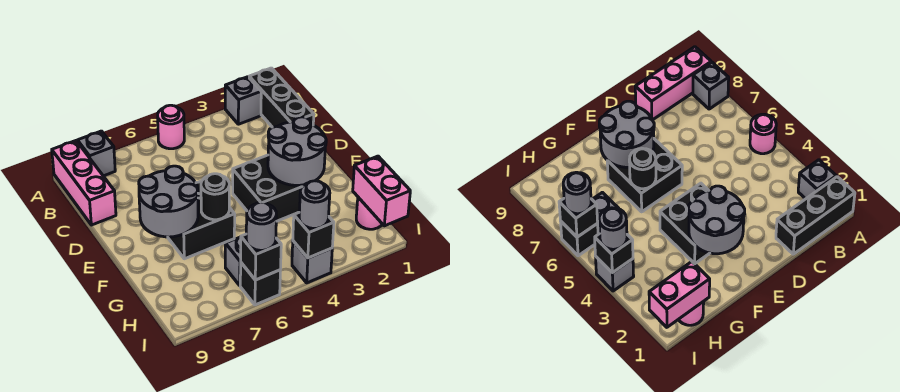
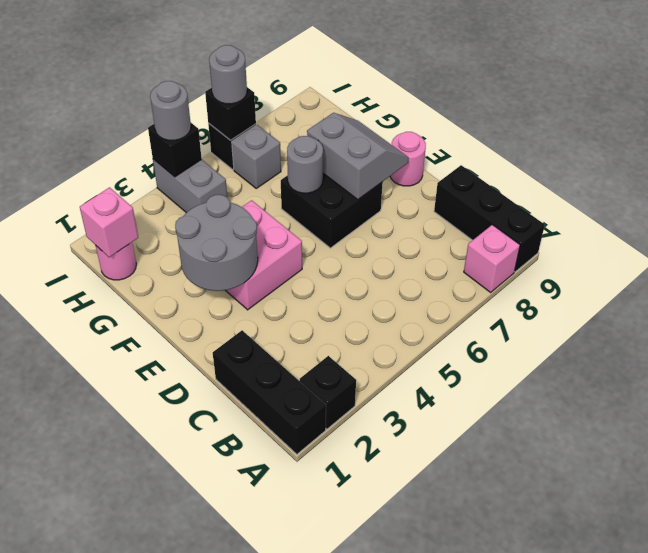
grey 1x1 brick [225,77,261,124] -> black 1x1 brick [300,356,356,429]
pink 1x1 round brick [158,105,184,149] -> pink 1x1 round brick moved to [390,132,426,186]
grey 1x1 brick [77,131,115,176] -> pink 1x1 brick [464,225,520,292]
pink 1x3 brick [52,141,116,225] -> black 1x3 brick [434,165,545,272]
black 2x2 brick [233,155,303,221] -> pink 2x2 brick [225,200,302,310]
grey 2x2 round brick [139,166,198,237] -> grey 2x2 slope [307,113,409,199]
black 1x1 round brick [201,174,229,220] -> grey 1x1 round brick [287,136,323,193]
pink 1x2 brick [353,156,410,226] -> pink 1x1 brick [80,187,138,257]
grey 1x1 brick [292,241,332,283] -> grey 1x2 brick [153,159,227,213]

